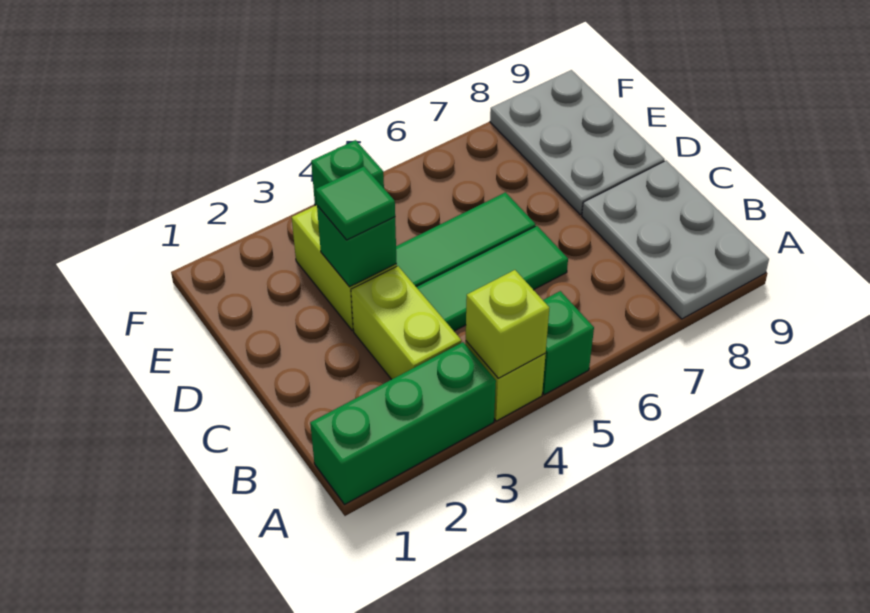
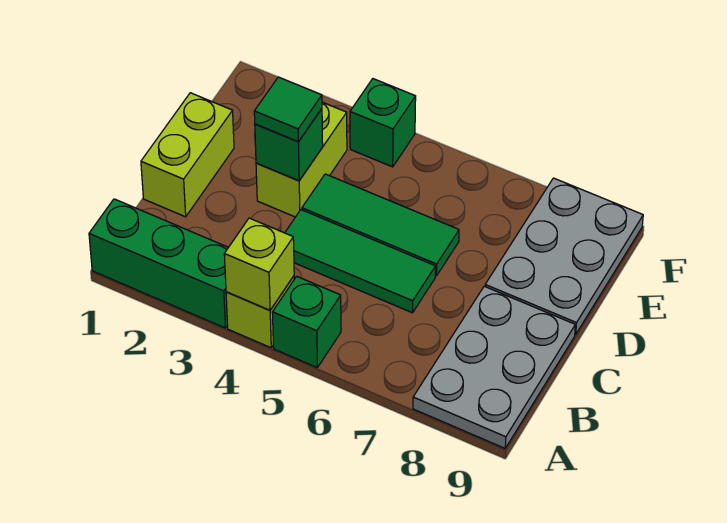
lime 1x2 brick [351,266,462,379] -> lime 1x2 brick moved to [141,93,234,217]

